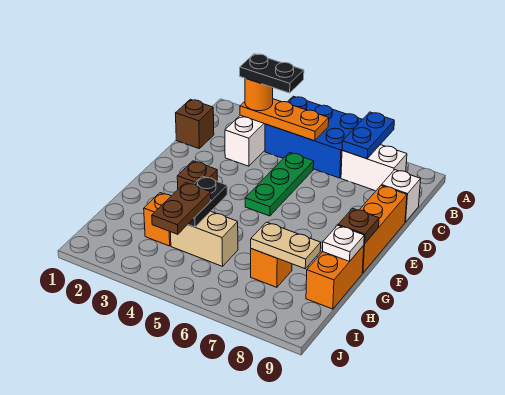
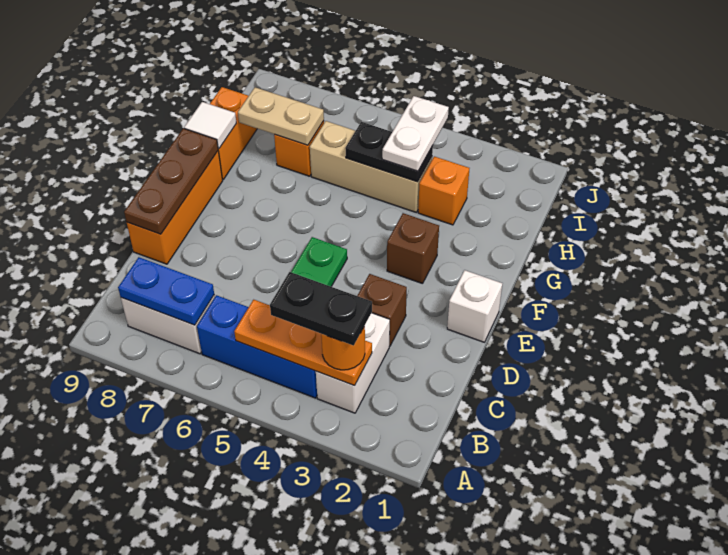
blue 2x3 brick [265,96,363,178] -> blue 1x3 brick [197,295,317,398]
blue 1x2 plate [342,112,394,159] -> blue 1x2 plate turned to [118,257,214,325]
brown 1x1 brick [176,99,214,148] -> brown 1x1 brick moved to [357,274,407,346]
white 1x1 brick [381,170,421,222] -> white 1x1 brick moved to [447,270,502,342]
brown 1x1 plate [338,208,379,244] -> brown 1x3 plate [124,128,218,234]
black 1x2 plate [188,176,227,227] -> black 1x2 plate turned to [345,122,433,182]
white 1x1 plate [323,225,364,262] -> white 1x1 tile [184,102,236,149]
tan 1x2 brick [170,212,238,266] -> tan 1x3 brick [310,121,432,212]
brown 1x2 plate [152,183,211,234] -> white 1x2 plate [382,96,449,171]

